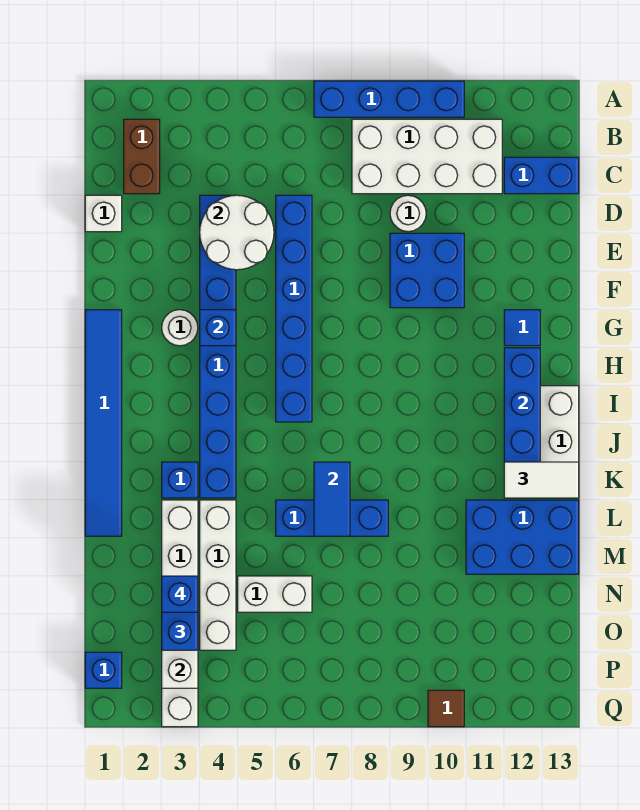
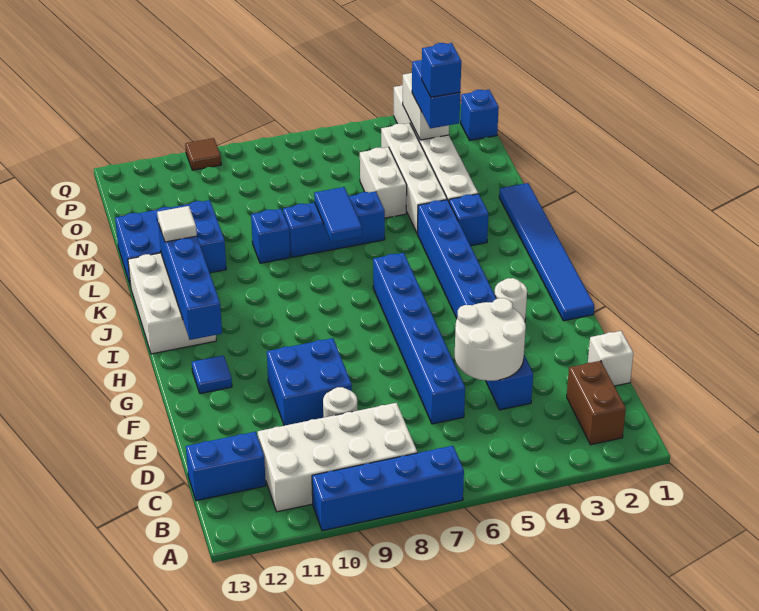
blue 1x1 brick [200,310,236,346] -> blue 1x1 brick moved to [251,209,290,263]
white 1x2 tile [504,462,579,498] -> white 1x1 tile [157,206,197,242]
white 1x2 brick [238,576,312,612] -> white 1x2 brick turned to [360,147,407,218]

